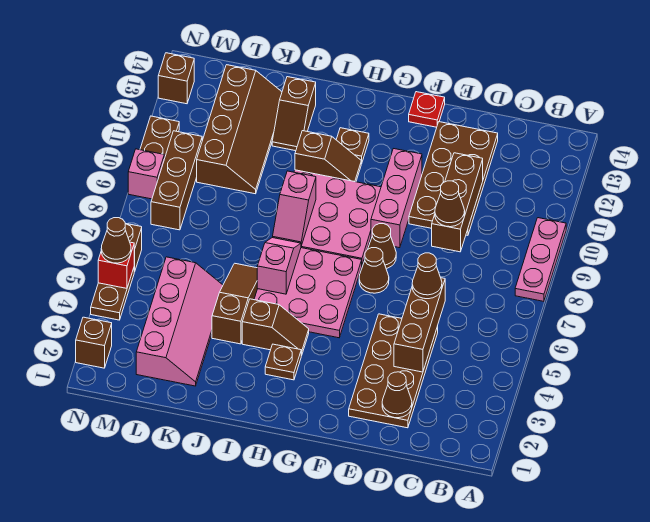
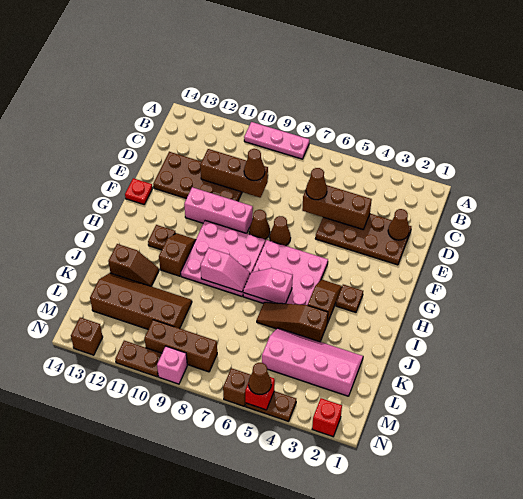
brown 1x1 brick [76,317,112,368] -> red 1x1 brick [312,398,342,437]

